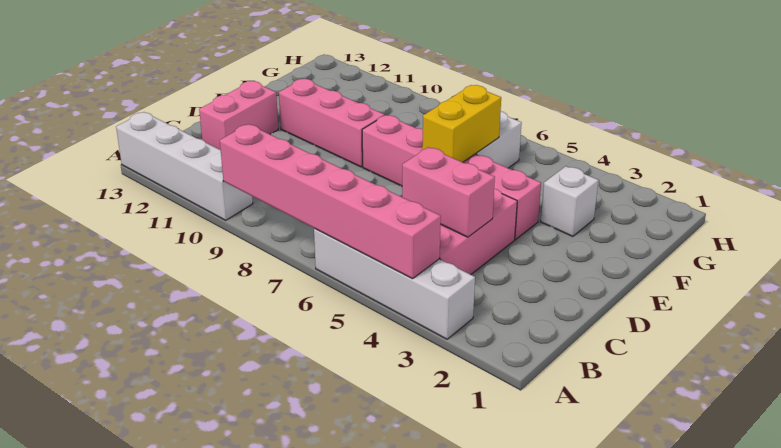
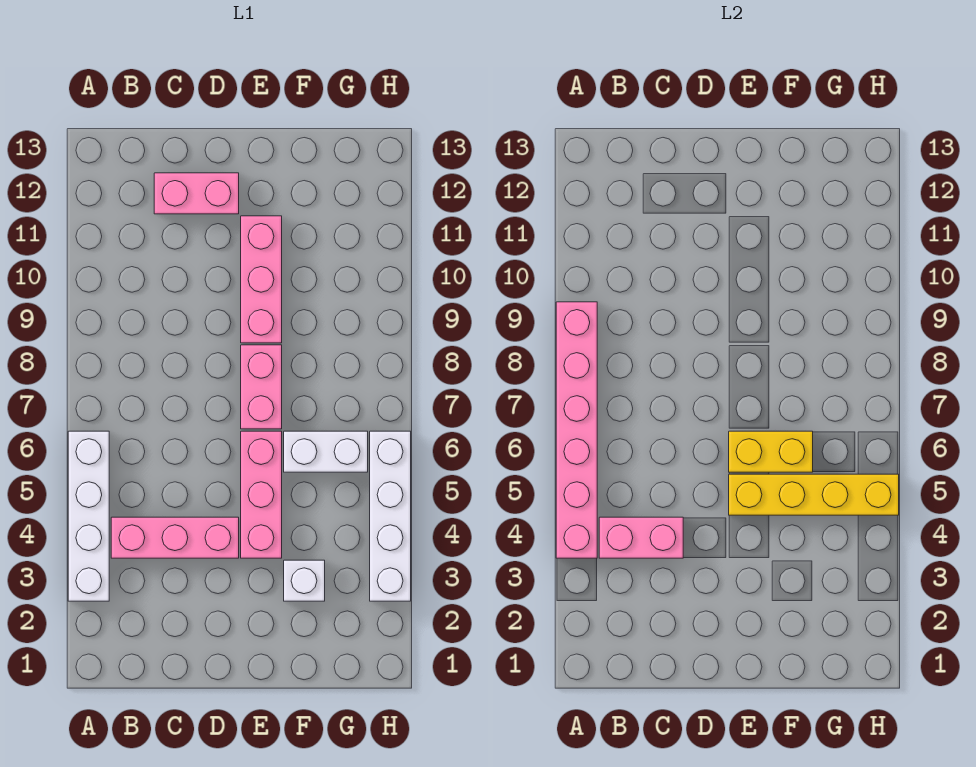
white 1x4 brick [116,112,253,220] -> white 1x4 brick moved to [370,431,411,601]
pink 1x2 brick [402,147,495,237] -> pink 1x2 brick turned to [599,517,683,558]
none -> yellow 1x4 brick [729,474,899,515]

